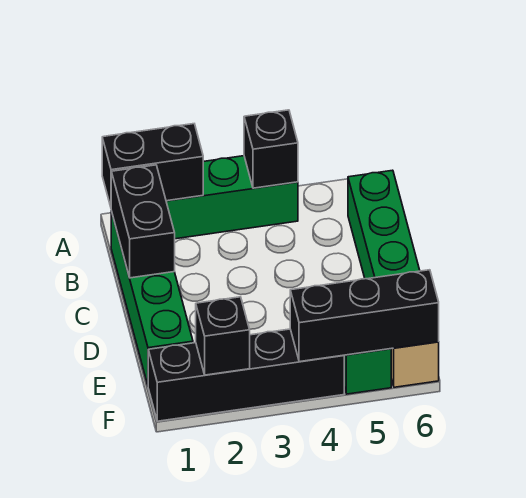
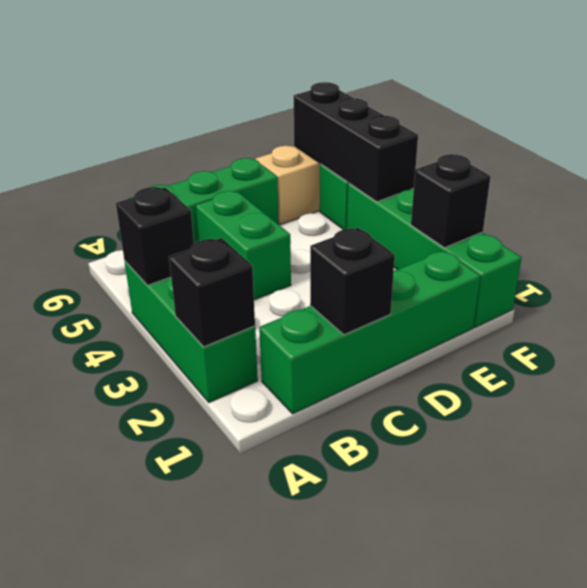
black 1x2 brick [102,124,203,207] -> black 1x1 brick [169,238,255,347]
black 1x2 brick [111,165,175,278] -> black 1x1 brick [310,228,395,335]
none -> green 1x2 brick [196,191,291,300]
black 1x4 brick [148,329,344,421] -> green 1x4 brick [347,183,522,327]

